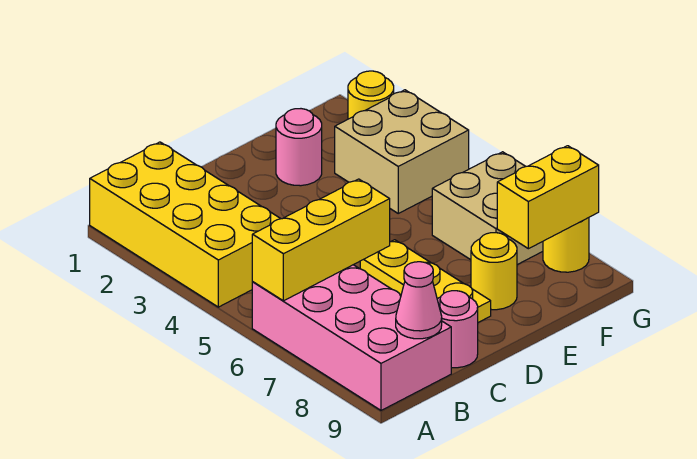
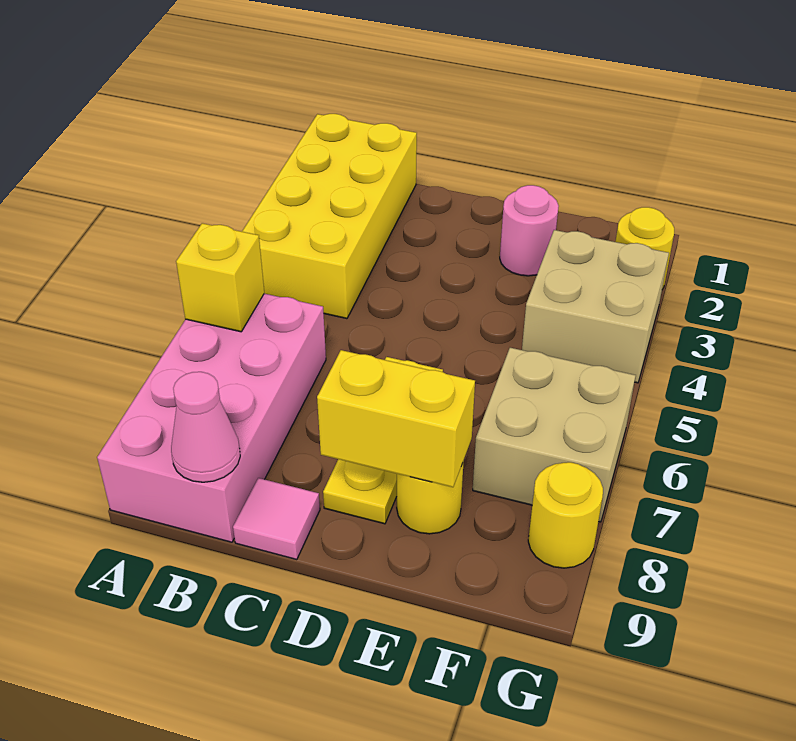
yellow 1x3 brick [252,179,390,301] -> yellow 1x1 brick [176,223,264,332]
pink 1x1 round brick [437,291,478,368] -> pink 1x1 tile [233,478,320,560]
yellow 1x2 brick [497,146,599,249] -> yellow 1x2 brick moved to [317,350,475,487]

